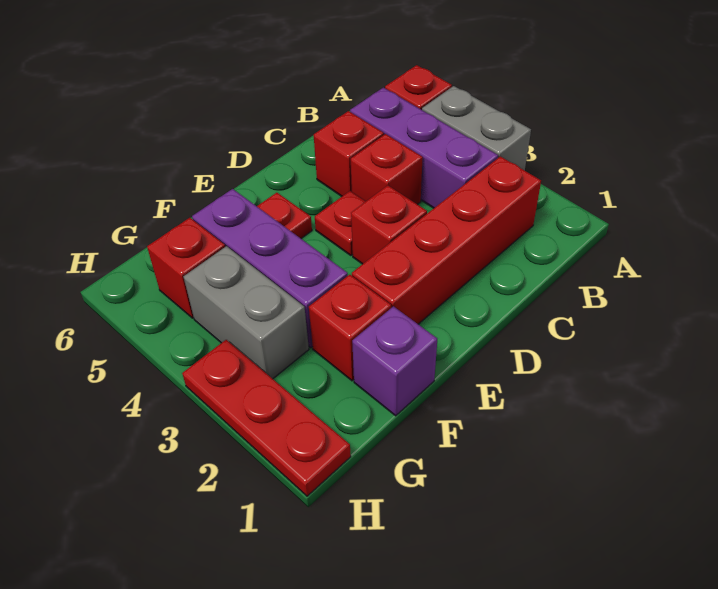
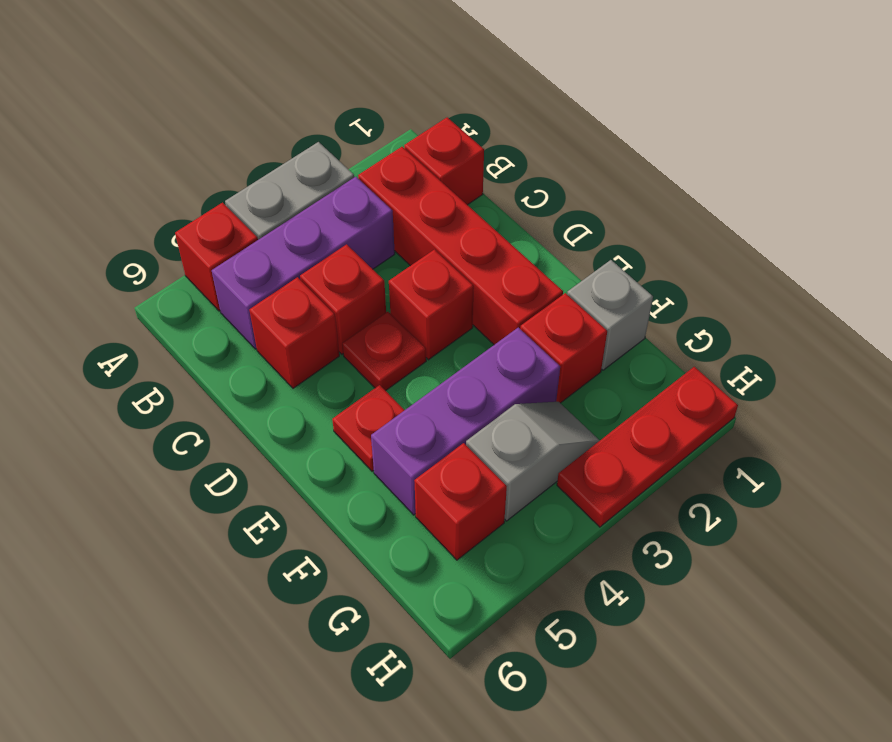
none -> red 1x1 brick [404,117,484,205]
purple 1x1 brick [352,306,437,416] -> grey 1x1 brick [567,260,653,370]
grey 1x2 brick [184,246,309,379] -> grey 1x2 slope [466,402,600,521]

